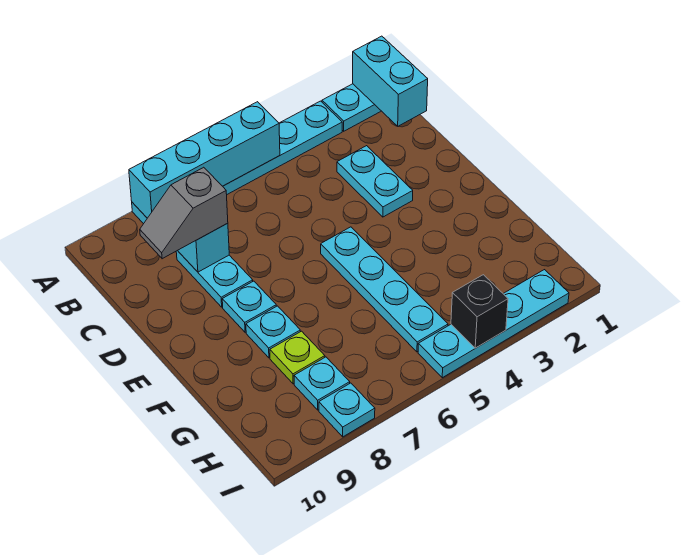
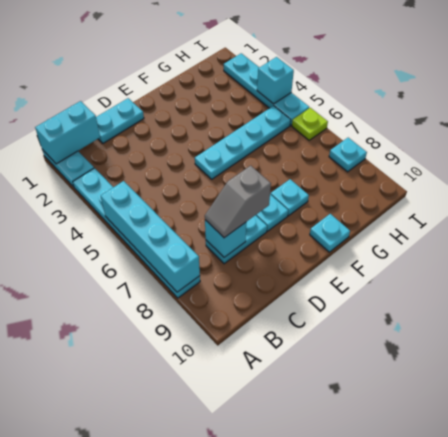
cyan 1x2 plate [337,146,413,217] -> cyan 1x2 plate moved to [96,98,144,143]
grey 1x2 slope [140,167,228,259] -> grey 1x2 slope turned to [205,166,271,238]
lime 1x1 plate [270,331,325,384] -> lime 1x1 plate moved to [292,108,328,140]
cyan 1x1 plate [294,357,350,410] -> cyan 1x1 plate moved to [310,214,350,252]
black 1x1 brick [451,275,508,348] -> cyan 1x1 brick [257,57,294,104]

